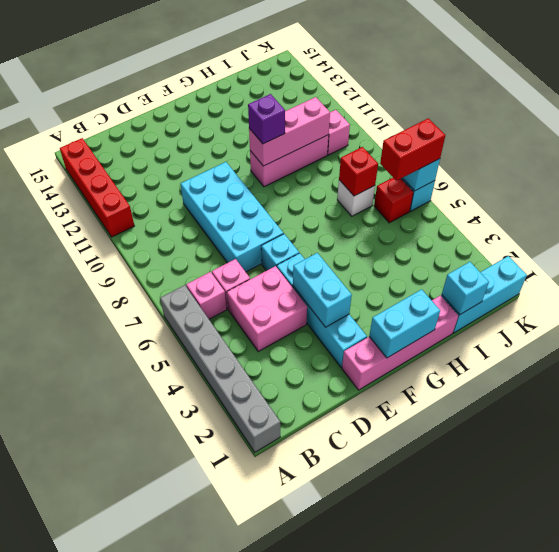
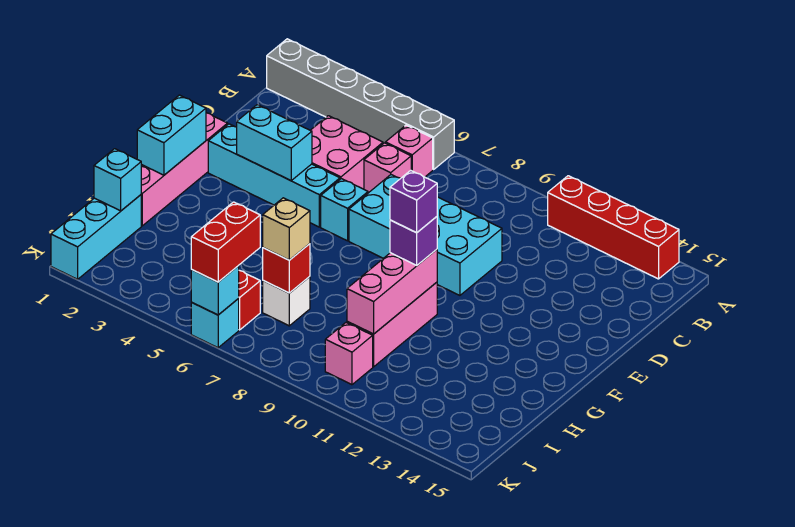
none -> purple 1x1 brick [390,170,437,233]
none -> tan 1x1 brick [263,198,310,260]

